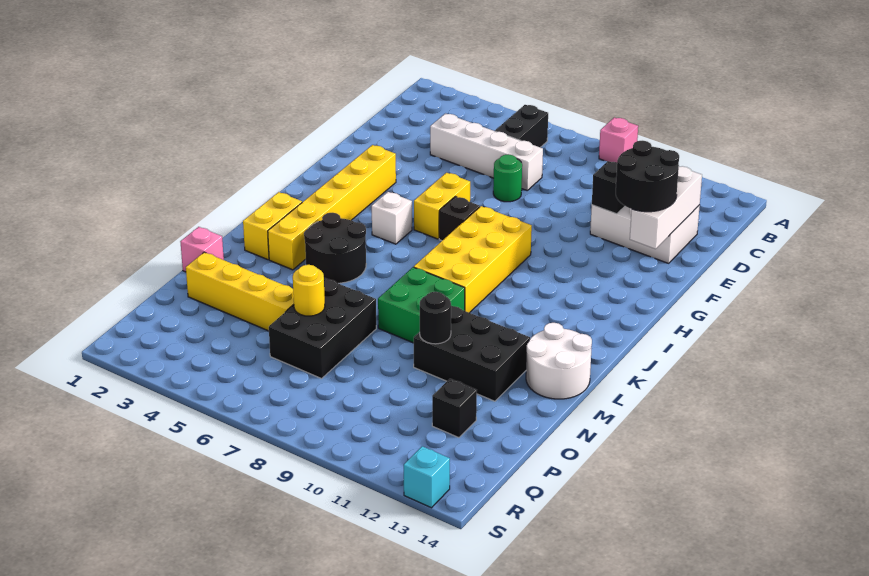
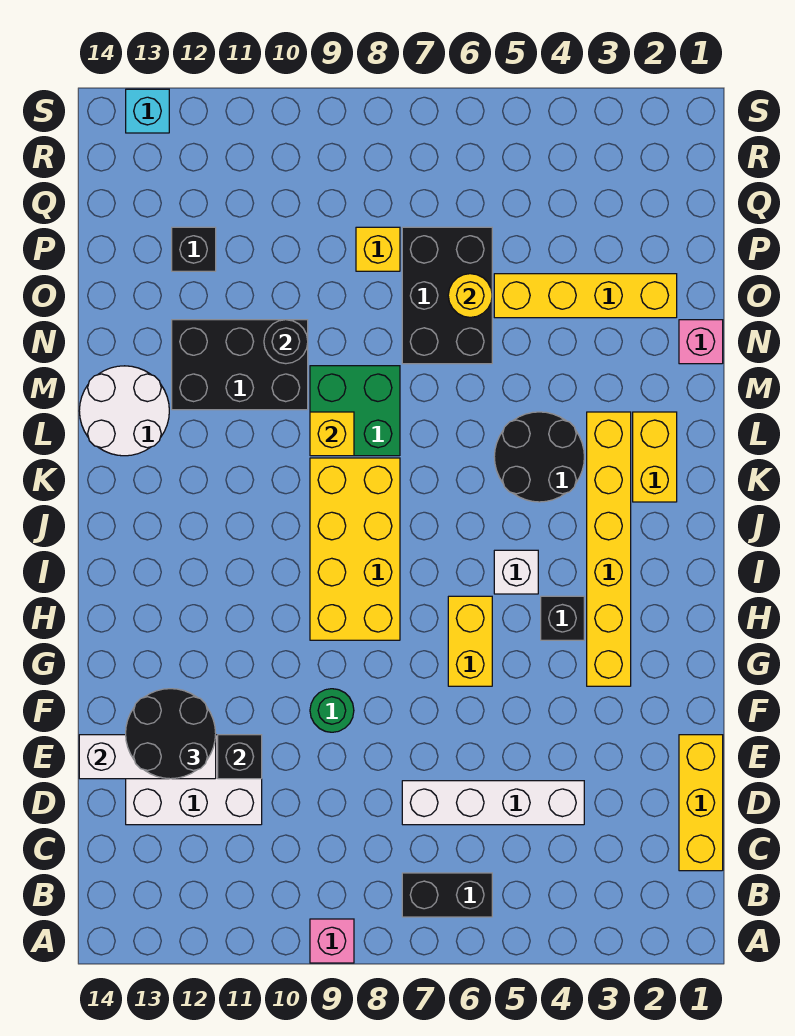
black 1x2 brick [495,105,548,147] -> black 1x2 brick turned to [402,873,492,917]
none -> yellow 1x3 brick [679,735,723,871]
white 1x3 brick [630,166,702,249] -> white 1x3 brick turned to [79,735,216,779]
green 1x1 round brick [493,154,522,202] -> green 1x1 round brick moved to [310,689,354,732]
black 1x1 brick [439,196,480,241] -> black 1x1 brick moved to [541,596,584,640]
none -> yellow 1x1 brick [310,412,354,456]
none -> yellow 1x1 brick [356,227,400,271]

